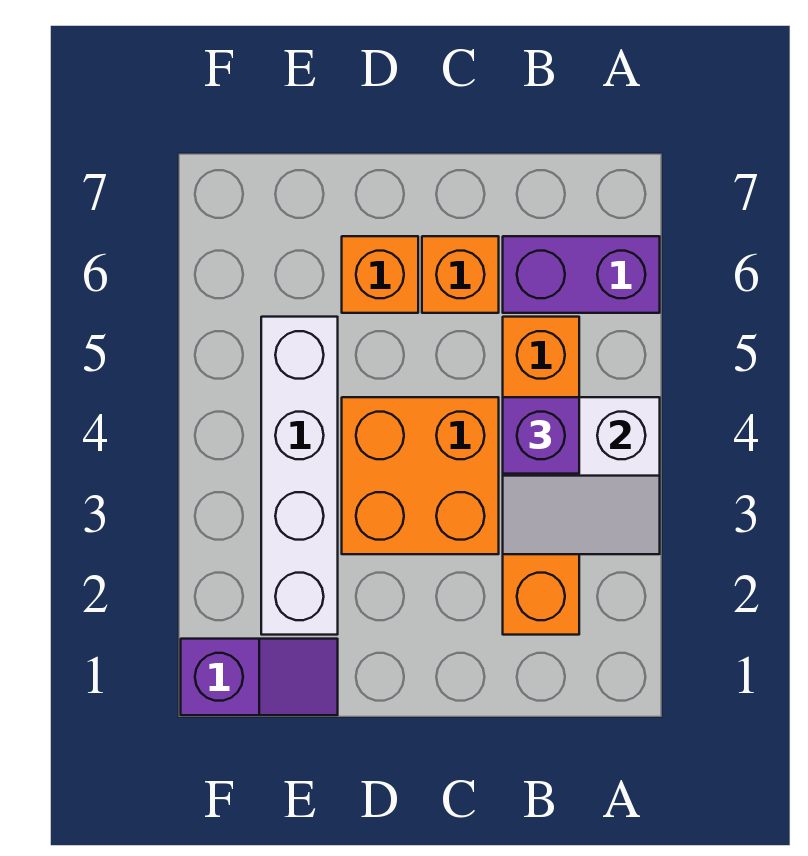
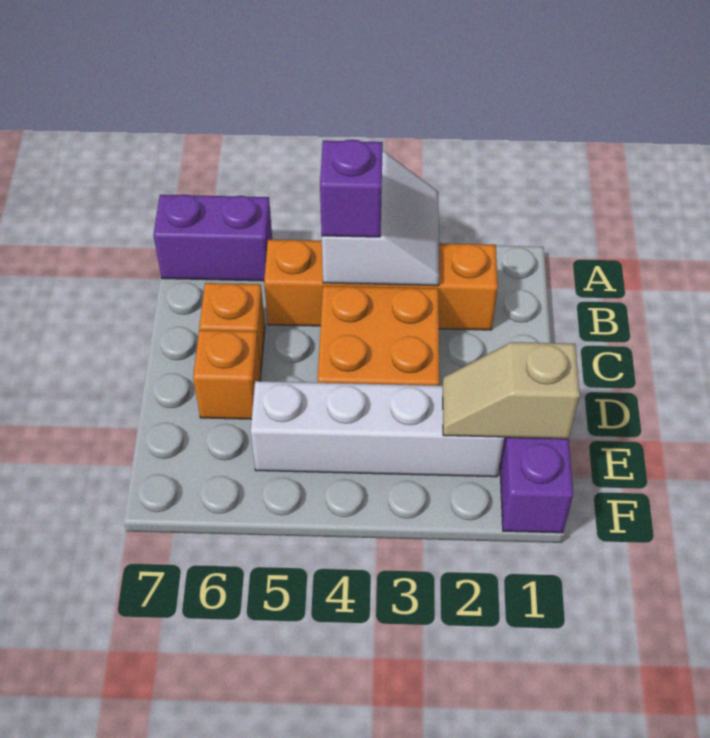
purple 1x2 brick [503,236,660,313] -> purple 1x2 brick turned to [153,194,272,281]
none -> tan 1x2 slope [443,342,580,439]

